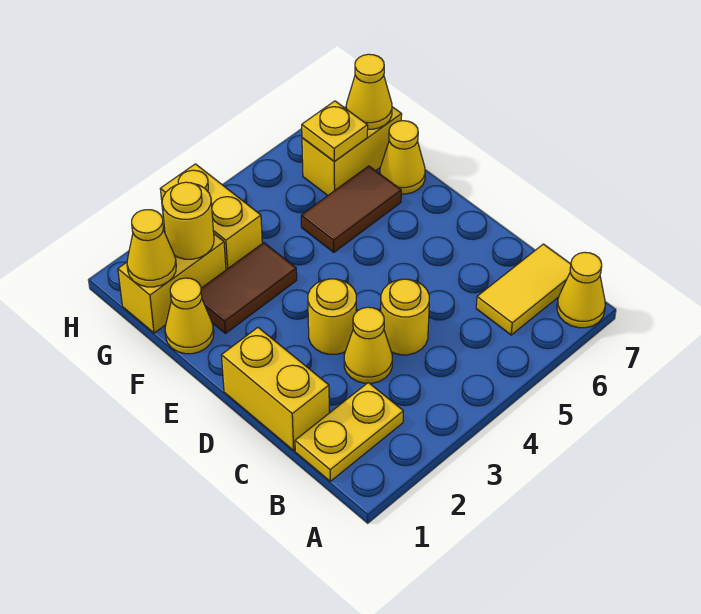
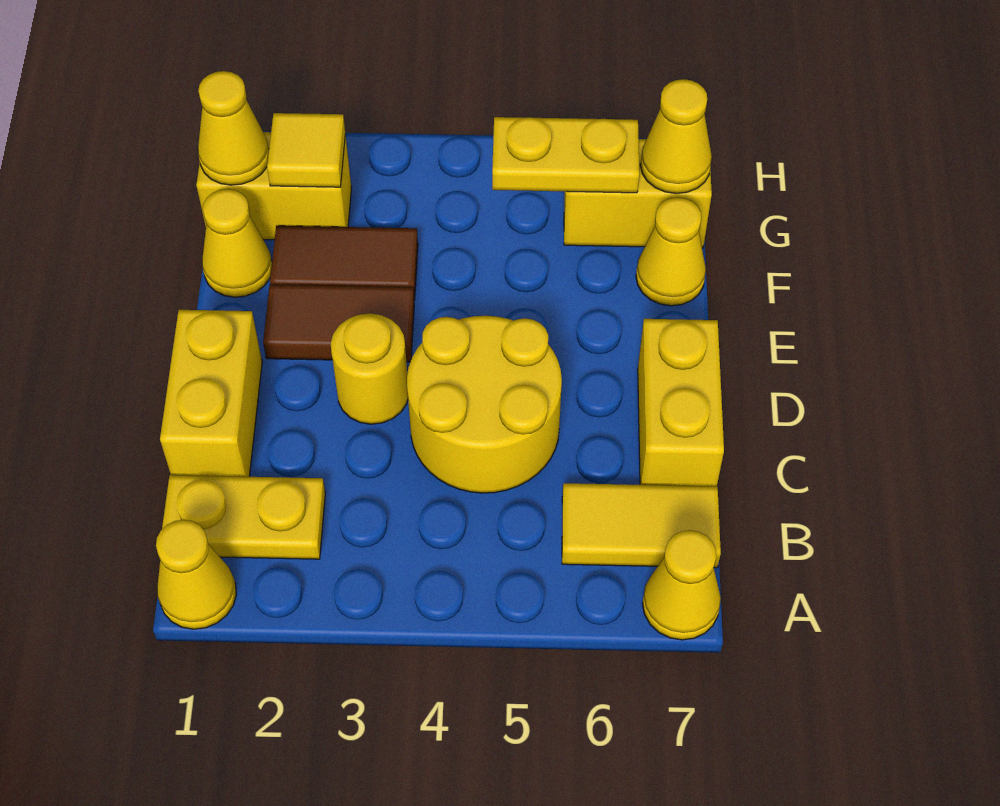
yellow 1x1 cone [344,307,392,383] -> yellow 1x1 cone moved to [156,520,236,629]
yellow 1x1 round brick [381,279,429,355] -> yellow 2x2 round brick [407,316,562,493]
brown 1x2 tile [301,166,401,252] -> brown 1x2 tile moved to [263,284,414,362]
yellow 1x1 round brick [162,182,214,259] -> yellow 1x1 tile [267,113,345,187]
yellow 1x2 brick [160,164,262,270] -> yellow 1x2 brick moved to [638,319,724,486]
yellow 1x1 plate [302,101,368,162] -> yellow 1x2 plate [492,117,639,193]

